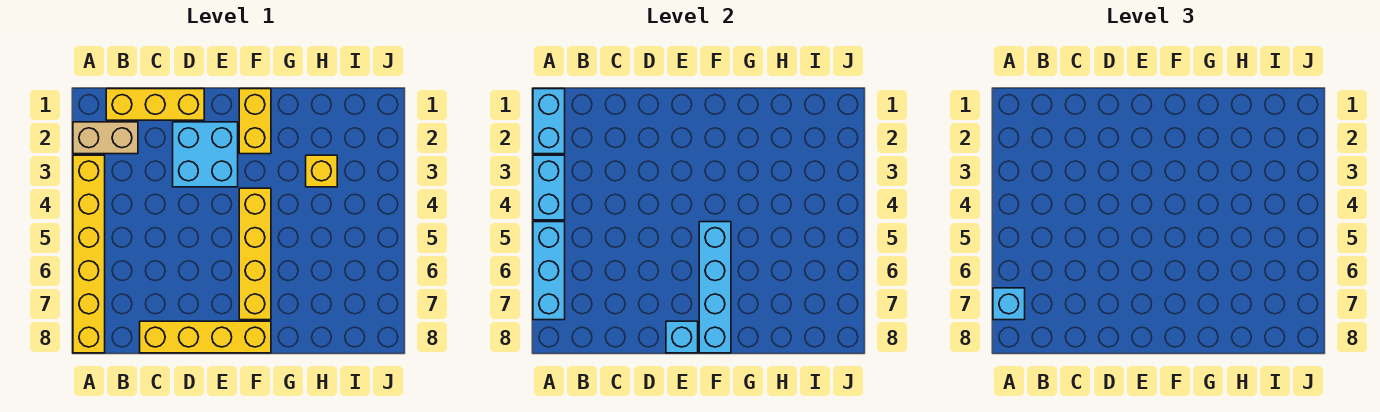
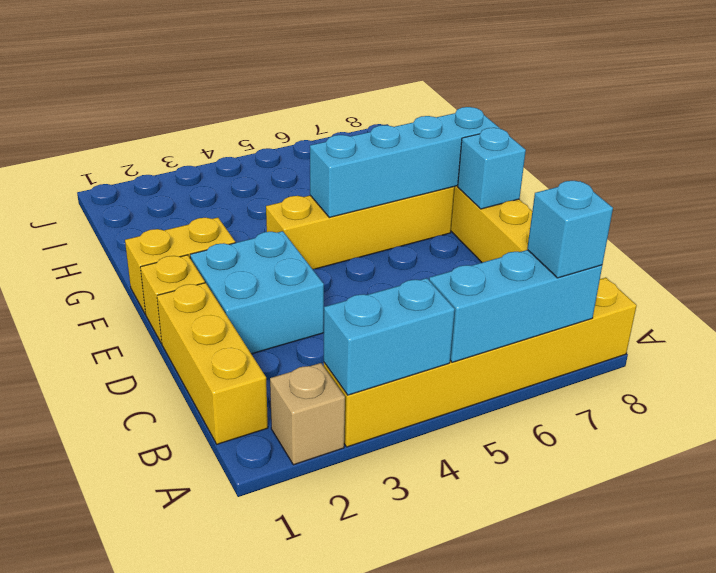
cyan 1x2 brick [533,89,565,154] -> none
tan 1x2 brick [73,122,138,154] -> tan 1x1 brick [270,363,345,465]
yellow 1x1 brick [306,155,337,187] -> yellow 1x1 brick moved to [140,255,205,343]

